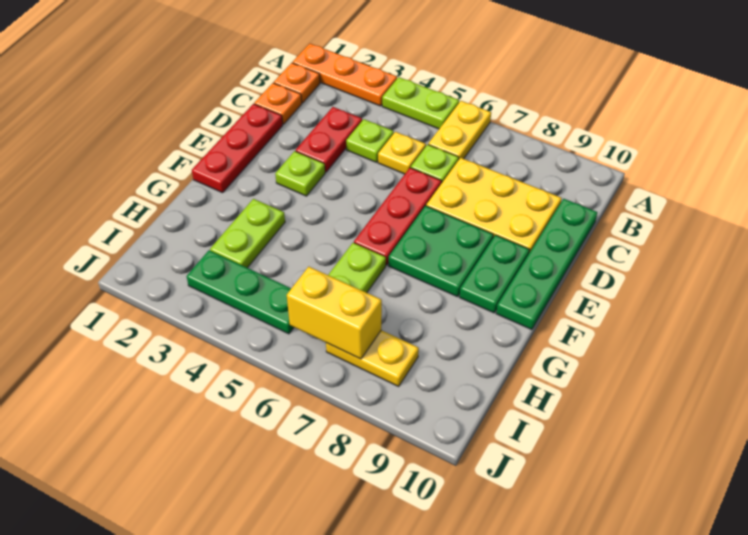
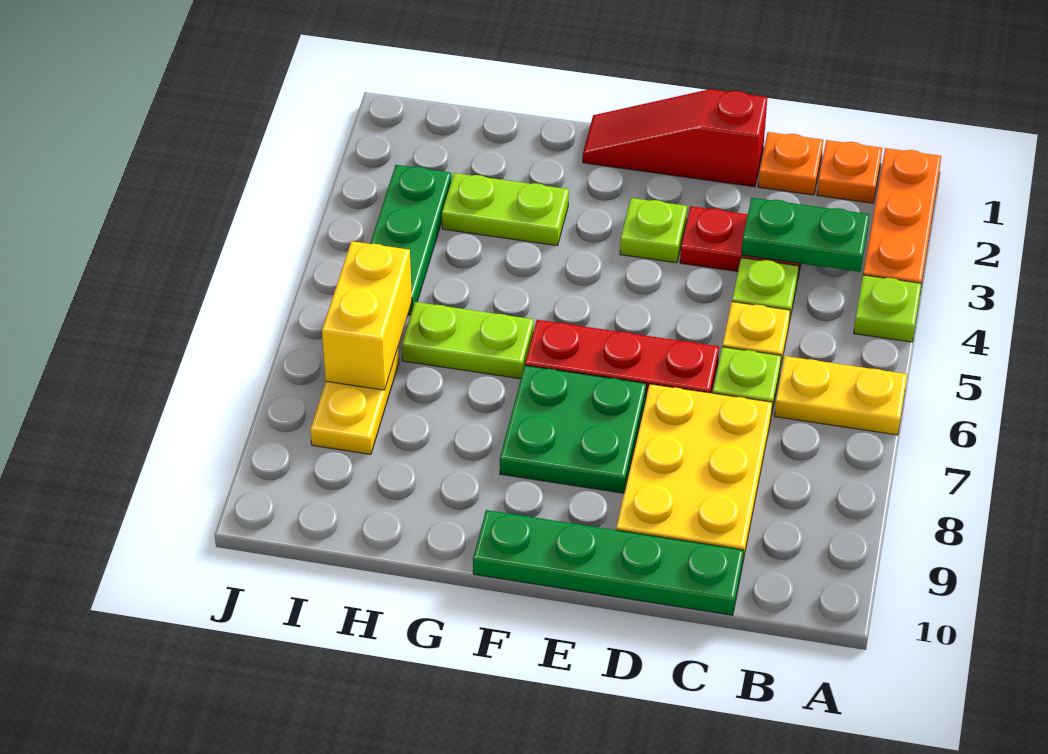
lime 1x2 plate [382,77,459,129] -> lime 1x1 plate [854,275,922,342]
red 1x3 plate [192,104,283,193] -> red 1x3 slope [583,89,767,187]
green 1x2 plate [459,235,530,313] -> green 1x2 plate moved to [741,198,870,272]

